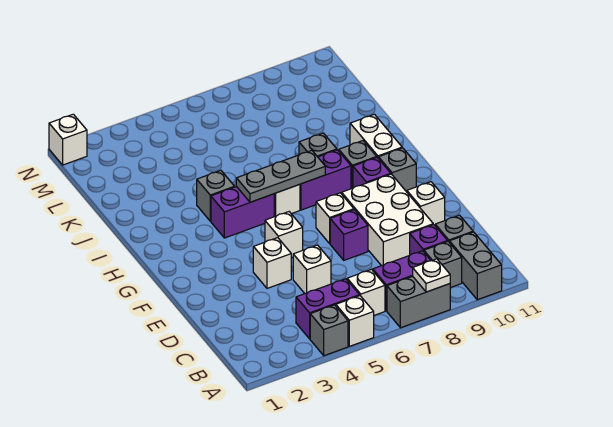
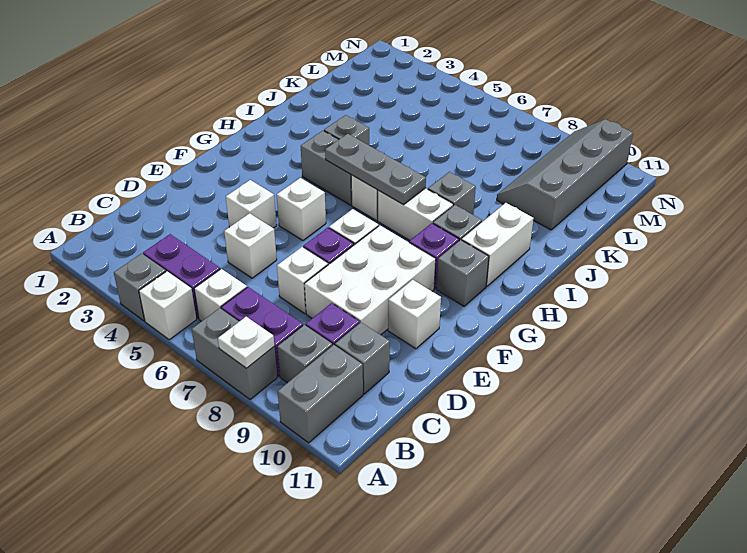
purple 1x2 brick [211,187,274,238] -> grey 1x2 brick [301,131,352,205]
purple 1x2 brick [300,150,351,210] -> white 1x2 brick [378,188,453,241]
none -> grey 2x4 slope [497,119,633,230]
white 1x1 brick [49,114,87,165] -> white 1x1 brick moved to [277,247,328,314]

